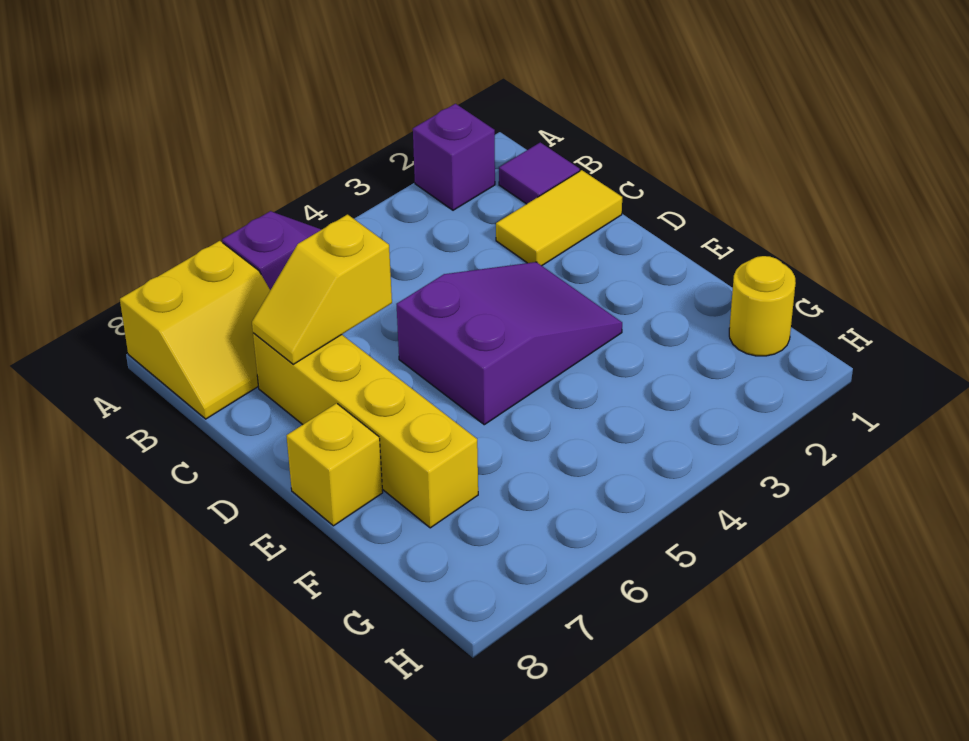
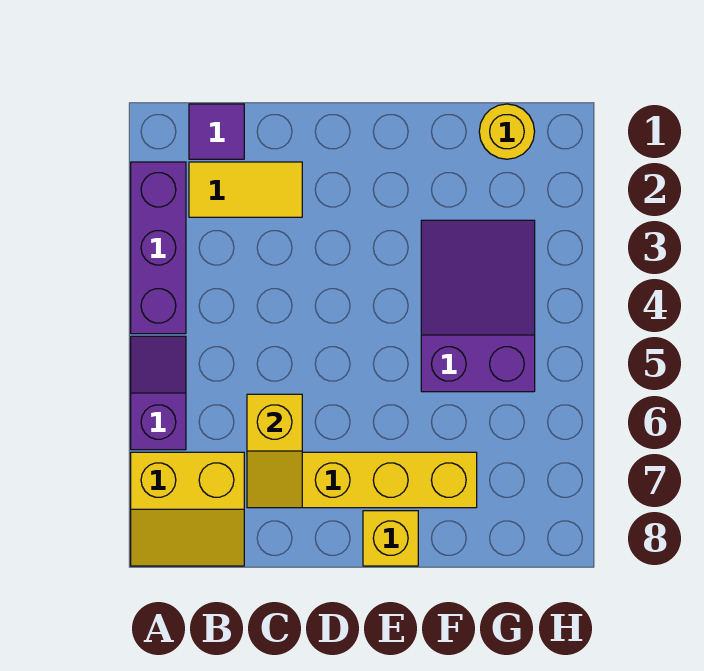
purple 1x1 brick [413,104,495,210] -> purple 1x3 brick [131,162,186,334]
yellow 2x2 slope [120,241,270,419] -> yellow 2x2 slope turned to [131,452,244,566]
yellow 1x2 tile [496,170,622,266] -> yellow 1x2 tile turned to [189,162,302,217]
purple 2x3 slope [397,262,622,425] -> purple 2x3 slope moved to [421,220,535,392]

